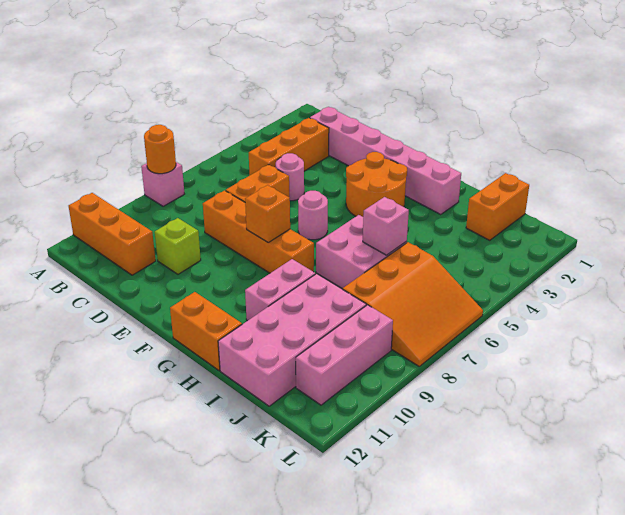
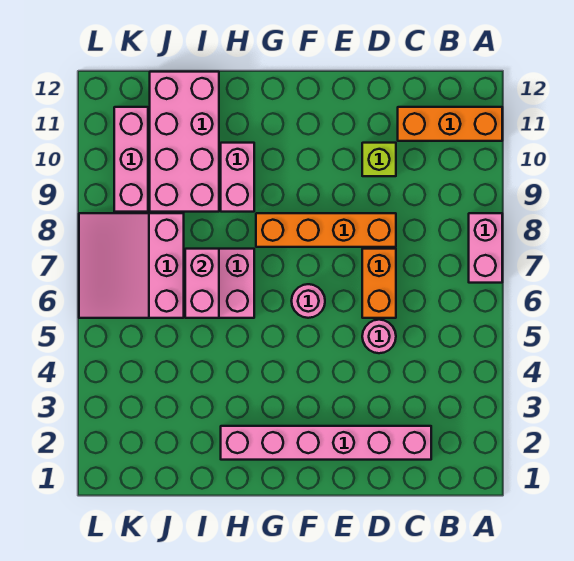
pink 1x1 brick [141,162,184,206] -> pink 1x2 brick [469,213,502,283]
orange 1x1 round brick [144,125,176,174] -> none
orange 1x3 brick [249,118,329,176] -> none
orange 2x2 round brick [346,152,407,217] -> none
orange 1x1 brick [245,185,290,242] -> none
orange 1x2 brick [170,292,242,371] -> none
pink 1x1 brick [363,197,409,255] -> pink 1x2 brick [185,249,219,318]
orange 1x2 brick [466,173,529,240] -> none
orange 3x3 slope [343,242,483,366] -> pink 3x3 slope [79,213,184,318]

